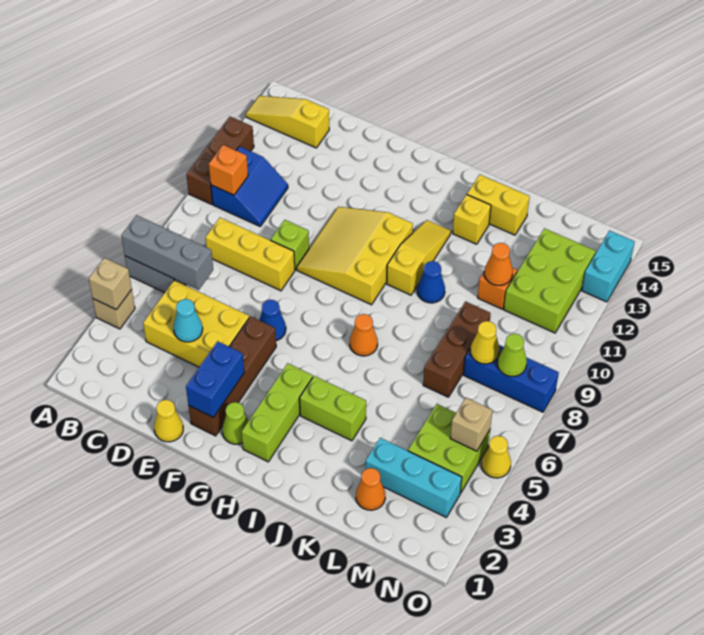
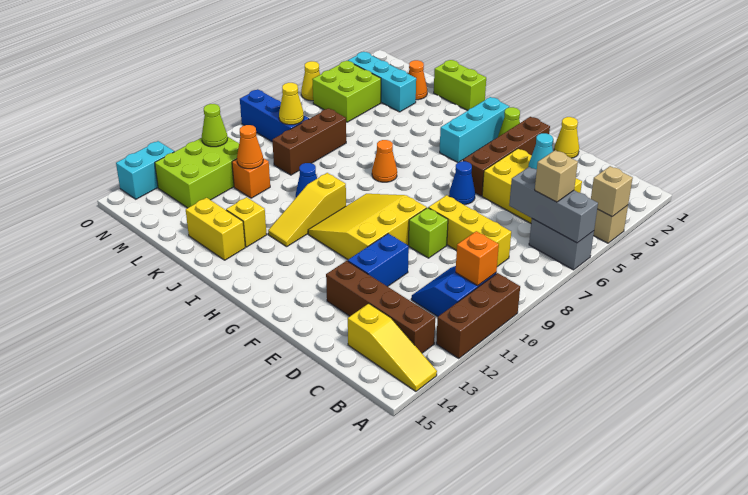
none -> brown 1x4 brick [326,261,435,353]
blue 1x2 brick [186,341,244,418] -> blue 1x2 brick moved to [348,234,409,287]
yellow 3x3 slope [297,207,413,305] -> yellow 3x3 slope turned to [308,194,427,259]
lime 1x3 brick [242,363,313,462] -> cyan 1x3 brick [440,97,509,163]
lime 1x2 brick [300,376,366,441] -> lime 1x2 brick moved to [434,60,486,111]
tan 1x1 brick [450,398,492,451] -> tan 1x1 brick moved to [535,150,578,202]
lime 1x1 cone [498,334,527,376] -> lime 1x1 cone moved to [202,104,227,147]

